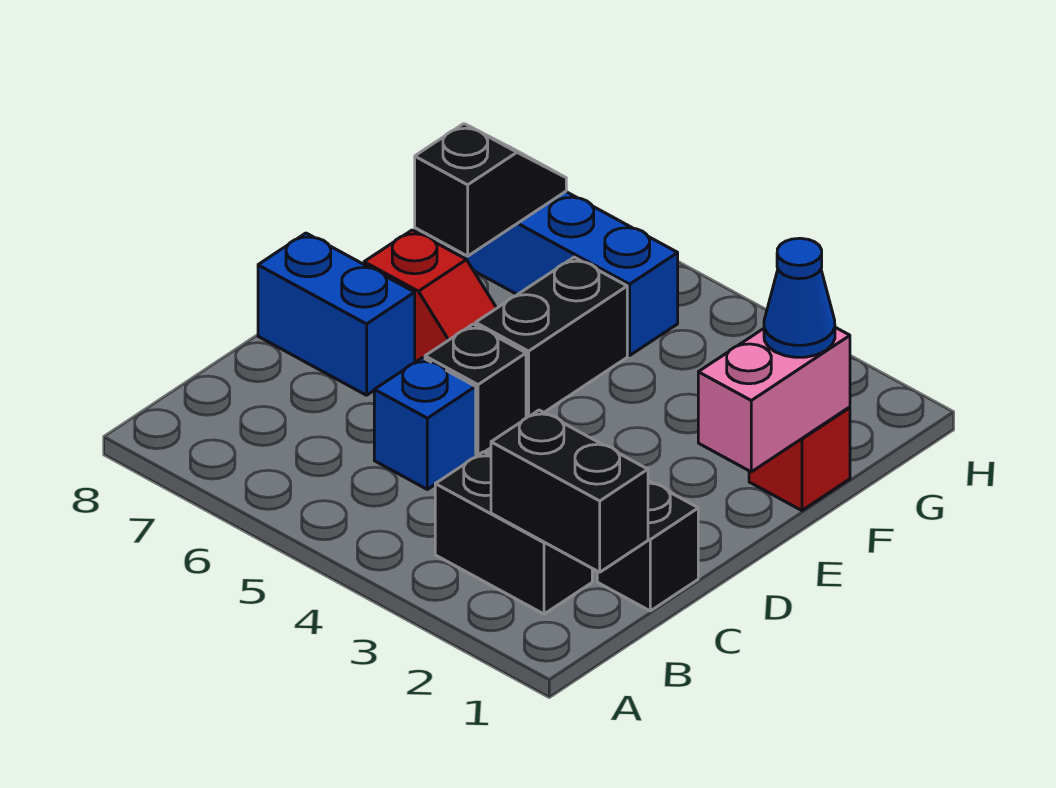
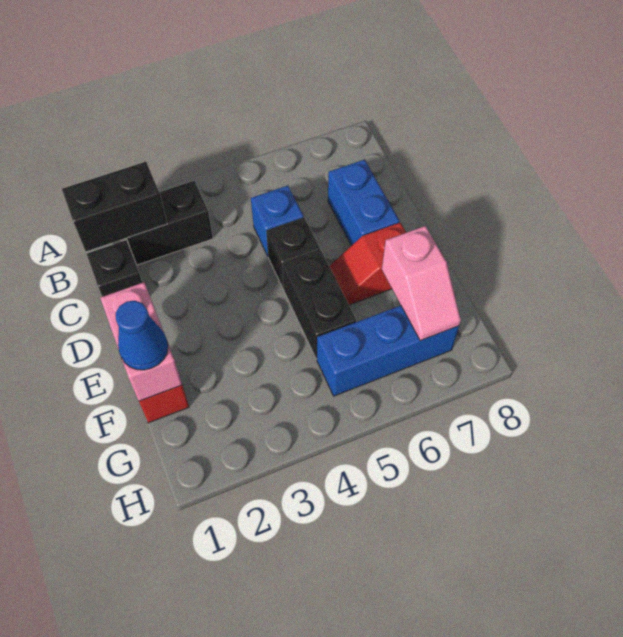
blue 1x2 brick [258,233,415,395] -> blue 1x2 brick turned to [328,160,400,246]
black 1x2 slope [415,124,566,256] -> pink 1x2 slope [382,226,461,341]

